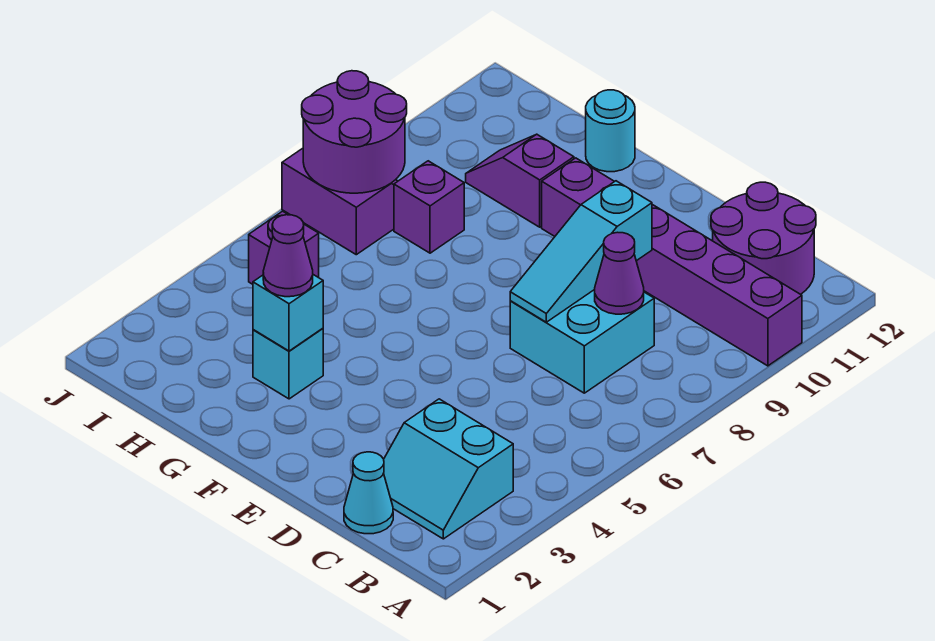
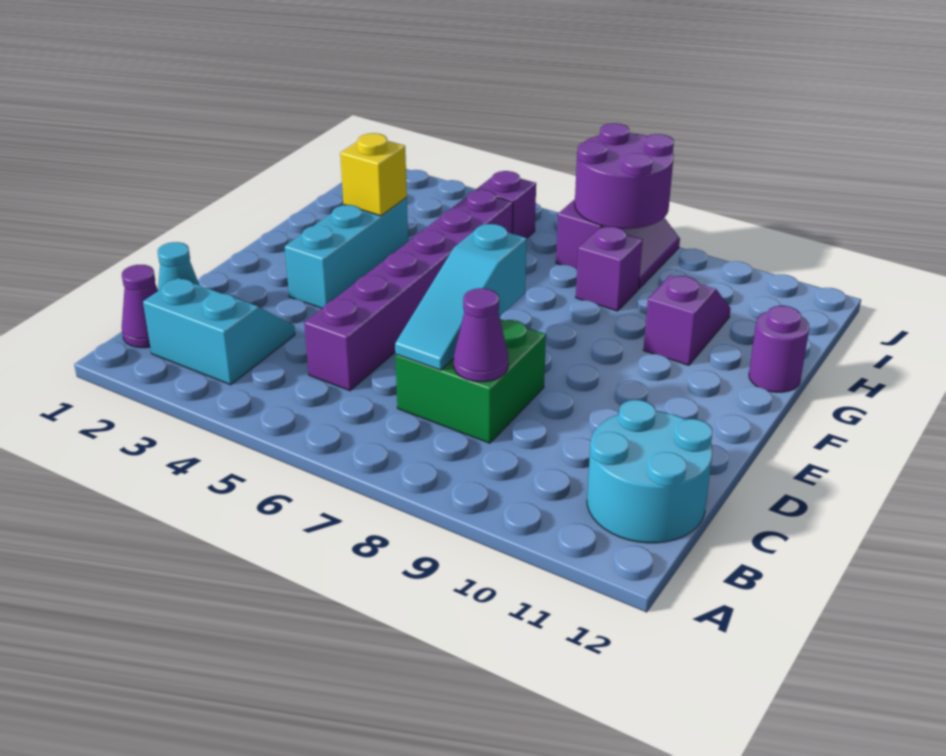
purple 1x6 brick [542,158,802,366] -> purple 1x6 brick moved to [304,190,513,391]
cyan 2x2 slope [384,399,513,539] -> cyan 2x2 slope turned to [143,278,295,385]
purple 2x2 round brick [711,182,816,294] -> cyan 2x2 round brick [587,400,713,543]
cyan 2x2 brick [510,290,654,393] -> green 2x2 brick [395,319,546,443]
cyan 1x3 slope [510,181,652,322] -> cyan 1x3 slope turned to [395,224,527,370]
cyan 1x1 brick [253,328,323,399] -> cyan 1x3 brick [285,198,408,308]
cyan 1x1 brick [253,275,323,351] -> yellow 1x1 brick [340,133,407,216]
purple 1x1 cone [263,215,313,297] -> purple 1x1 cone moved to [122,265,158,348]
cyan 1x1 round brick [586,90,635,172] -> purple 1x1 round brick [749,306,809,392]

